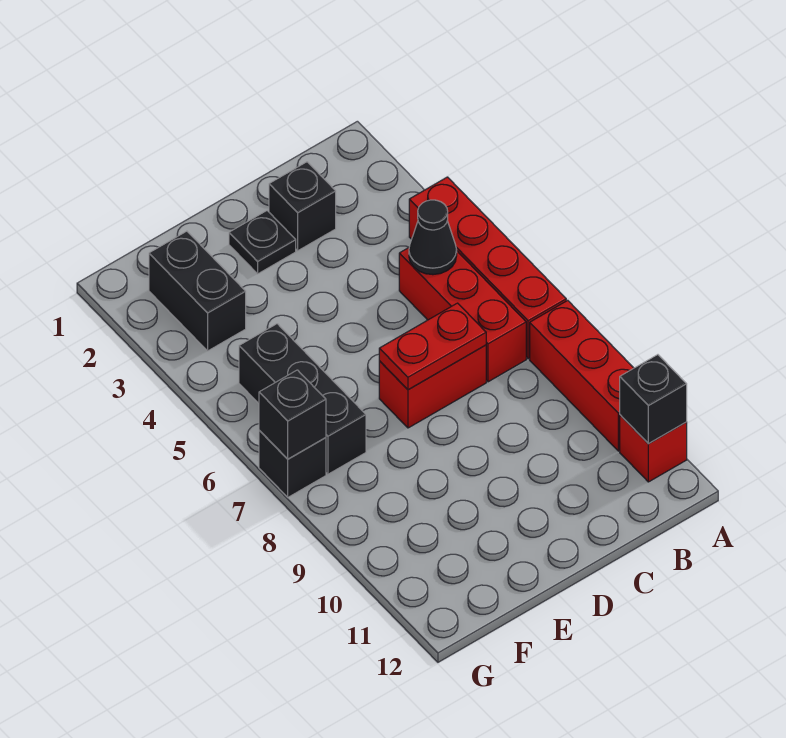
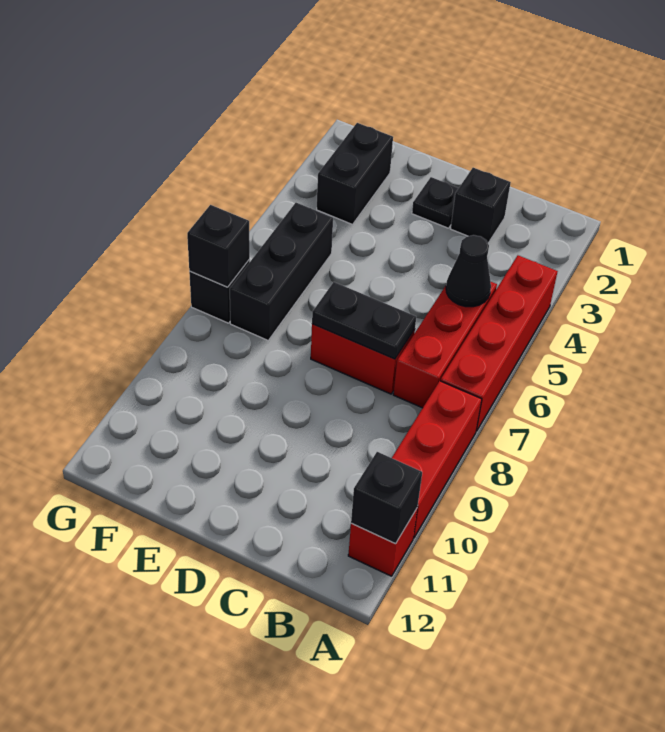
red 1x2 plate [379,303,486,390] -> black 1x2 plate [312,282,416,359]

